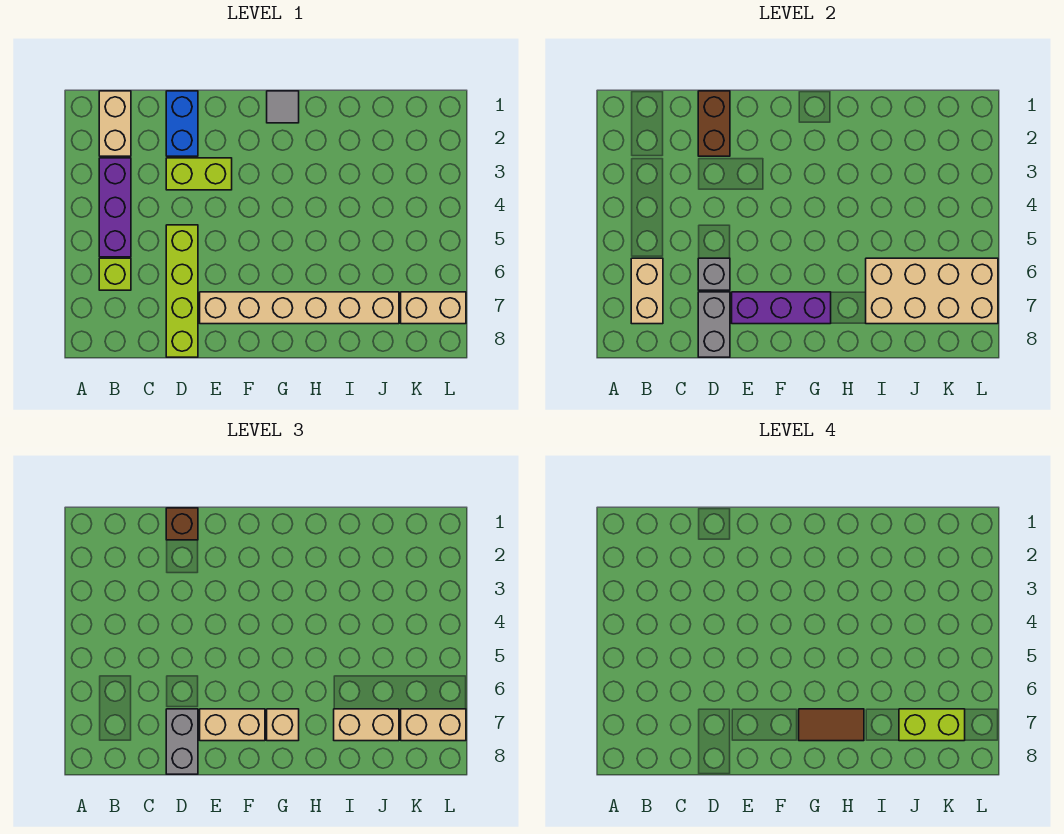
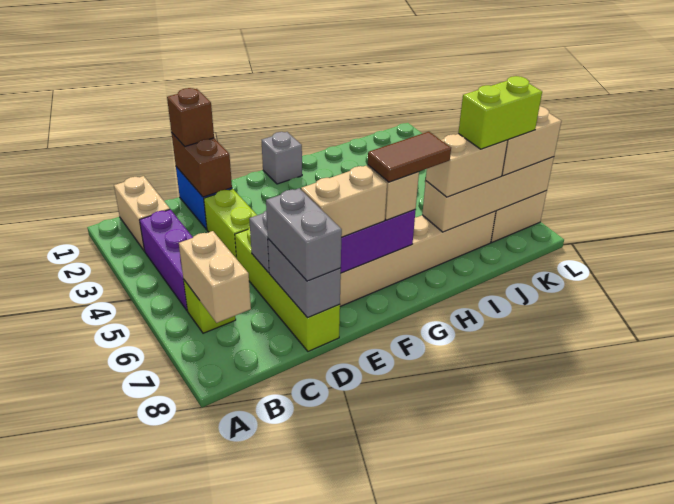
lime 1x2 brick [166,158,232,190] -> lime 1x2 brick turned to [204,189,257,259]
grey 1x1 tile [267,91,299,123] -> grey 1x1 brick [262,132,302,184]
tan 2x4 brick [866,258,998,324] -> tan 1x4 brick [422,157,554,232]

